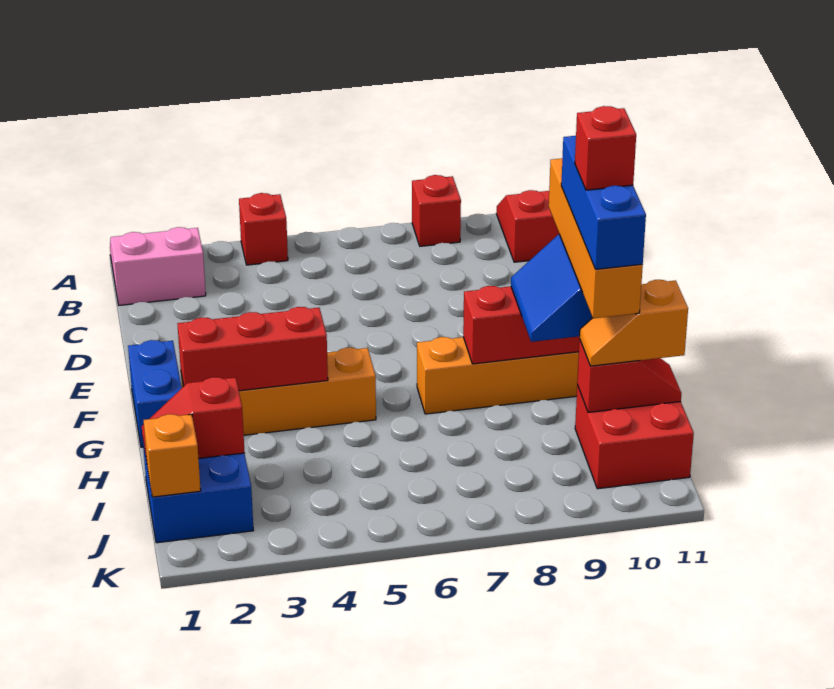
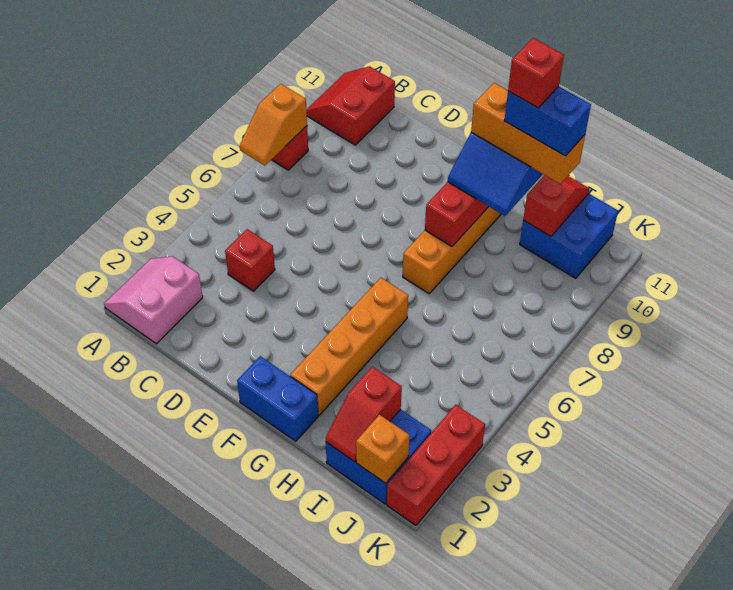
red 1x1 brick [239,193,288,265] -> red 1x1 brick moved to [225,229,275,291]
orange 1x4 brick [549,158,643,318] -> orange 1x3 brick [471,83,585,184]
red 1x3 brick [177,307,328,391] -> red 1x3 brick moved to [387,405,485,525]
blue 1x3 brick [561,136,646,269] -> blue 1x2 brick [504,86,591,156]
red 2x2 brick [575,385,694,489] -> blue 2x2 brick [520,194,618,278]
orange 1x2 slope [580,280,688,366] -> orange 1x2 slope moved to [240,84,307,166]

